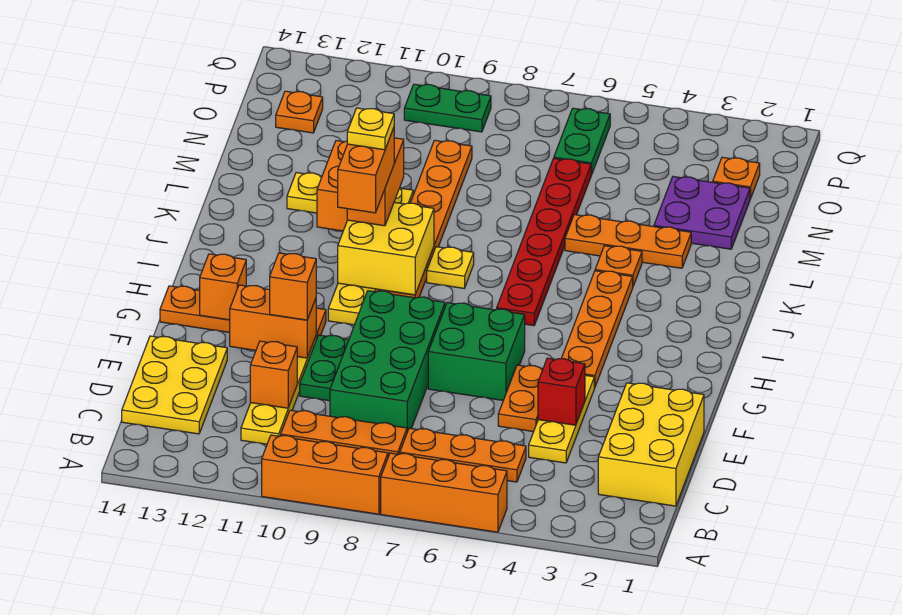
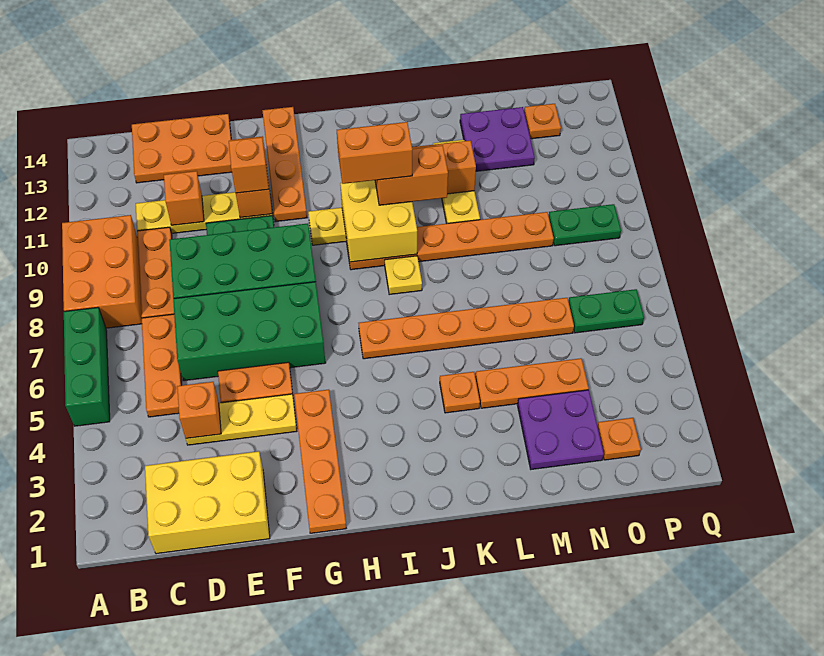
orange 1x3 brick [381,453,507,532] -> green 1x3 brick [64,307,110,426]
orange 1x3 brick [262,435,388,514] -> orange 2x3 brick [62,215,142,328]
yellow 2x3 plate [122,336,227,434] -> orange 2x3 plate [132,114,232,183]
red 1x1 brick [538,358,585,425] -> none
green 2x2 brick [428,303,525,400] -> green 2x4 brick [173,282,326,381]
orange 1x4 plate [561,271,633,388] -> orange 1x4 plate turned to [294,390,346,533]
orange 1x1 brick [200,254,246,320] -> orange 1x1 brick moved to [177,382,221,438]
red 1x6 plate [497,158,591,326] -> orange 1x6 plate [359,298,574,359]
yellow 1x1 plate [347,108,394,150] -> none
orange 1x3 plate [565,215,691,268] -> orange 1x3 plate turned to [475,358,589,408]
none -> purple 2x2 plate [460,107,535,171]
green 1x2 plate [404,84,491,132] -> green 1x2 plate turned to [549,204,621,246]

